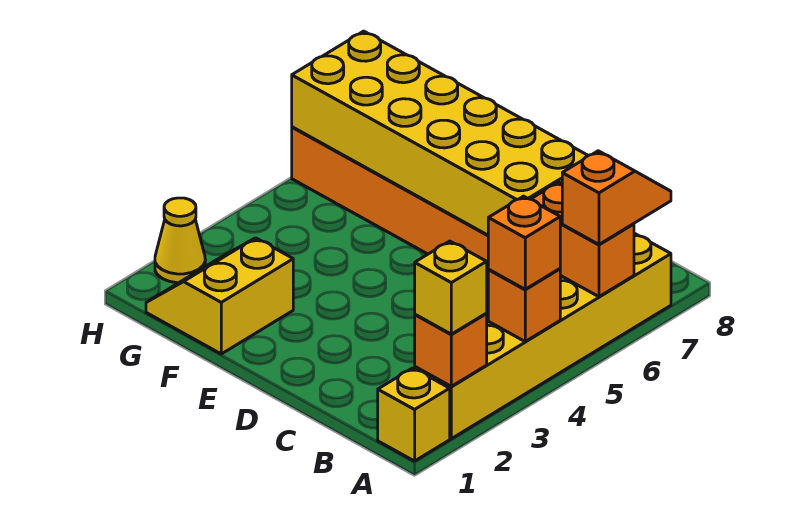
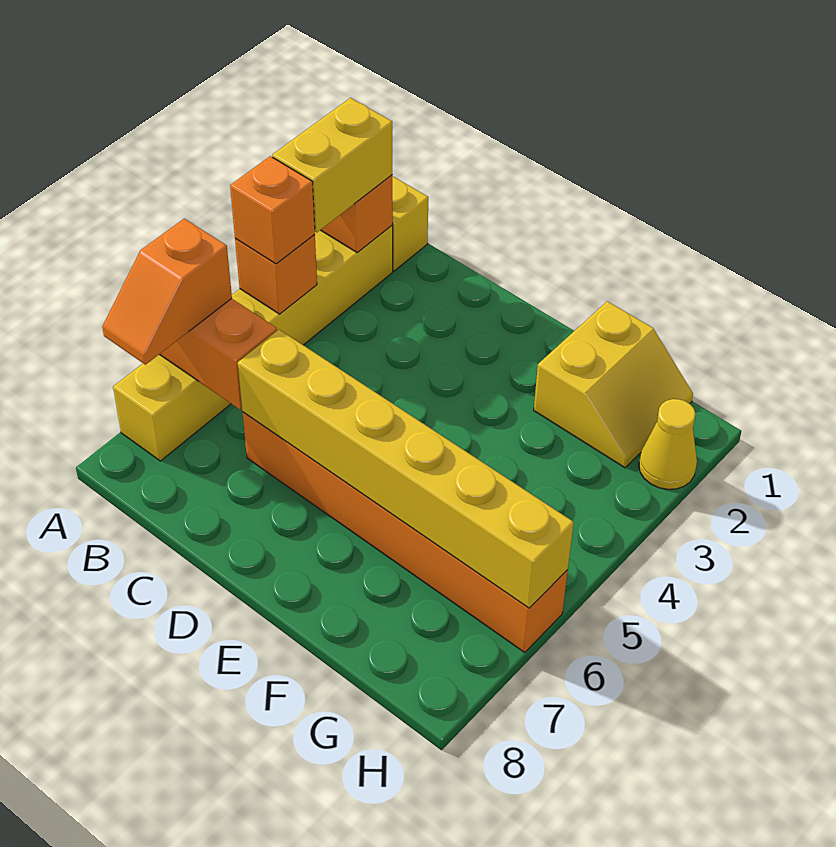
yellow 1x1 brick [415,241,487,334] -> yellow 1x2 brick [272,98,392,232]
yellow 2x6 brick [292,31,588,235] -> yellow 1x6 brick [238,330,574,608]

